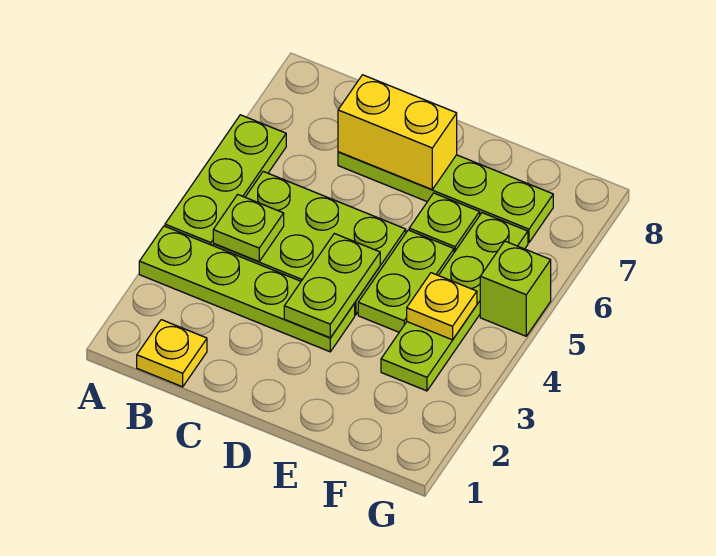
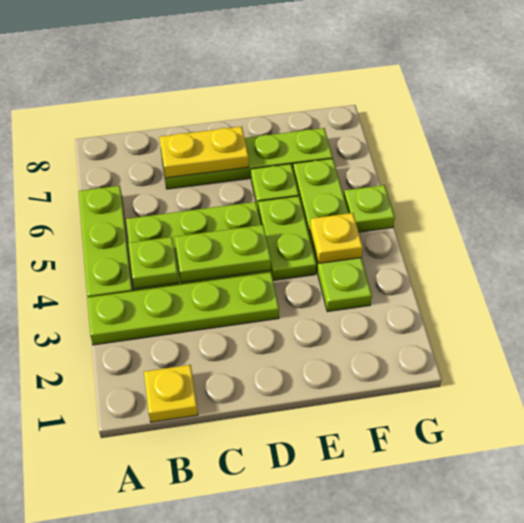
yellow 1x2 brick [338,75,457,190] -> yellow 1x2 plate [160,126,249,178]
lime 1x2 plate [284,234,380,338] -> lime 1x2 plate turned to [175,225,271,282]
lime 1x1 brick [480,241,551,336] -> lime 1x1 plate [344,185,395,232]

